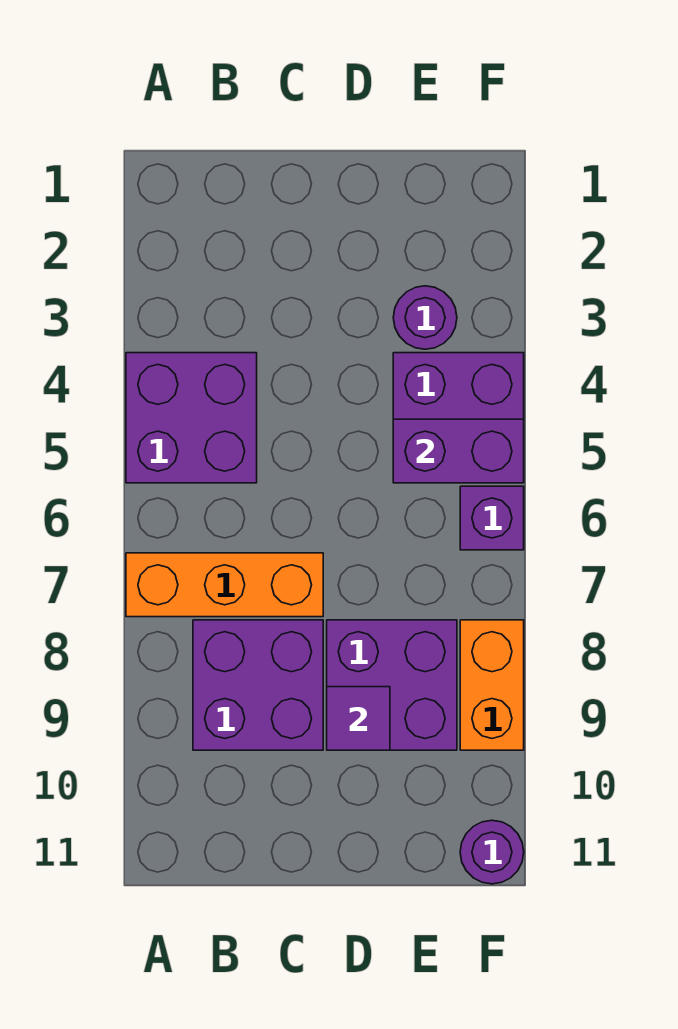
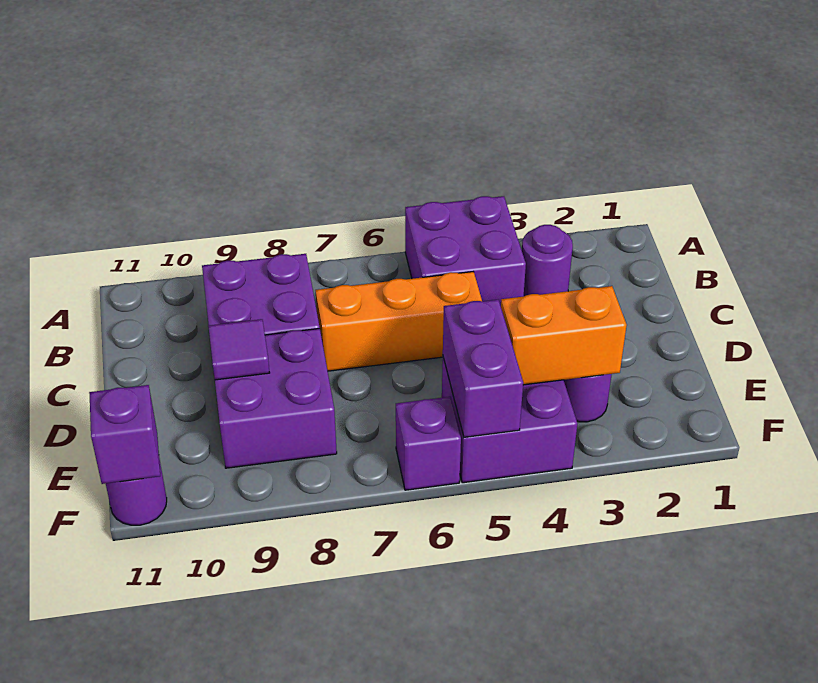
orange 1x3 brick [126,553,323,617] -> orange 1x3 brick turned to [316,272,482,371]
none -> purple 1x1 round brick [522,225,573,296]
orange 1x2 brick [460,620,524,750] -> orange 1x2 brick moved to [501,286,627,385]
none -> purple 1x1 brick [89,385,160,484]

